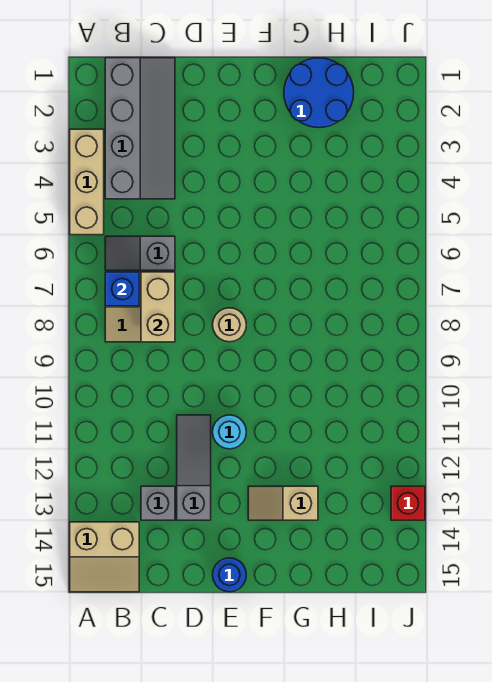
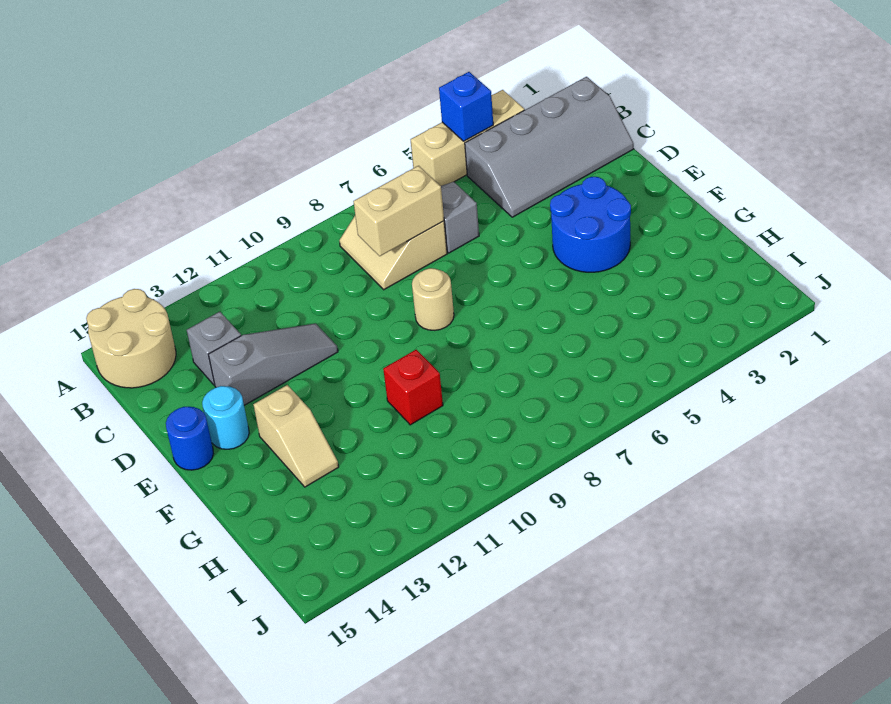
tan 2x2 slope [70,522,139,592] -> tan 2x2 round brick [86,289,176,388]
blue 1x1 brick [105,272,139,306] -> blue 1x1 brick moved to [439,72,493,141]
cyan 1x1 round brick [213,415,246,449] -> cyan 1x1 round brick moved to [202,386,249,449]
tan 1x2 slope [248,486,318,520] -> tan 1x2 slope turned to [253,385,339,487]
blue 2x2 round brick [284,58,354,128] -> blue 2x2 round brick moved to [550,177,631,272]
red 1x1 brick [391,486,425,520] -> red 1x1 brick moved to [383,350,443,425]

